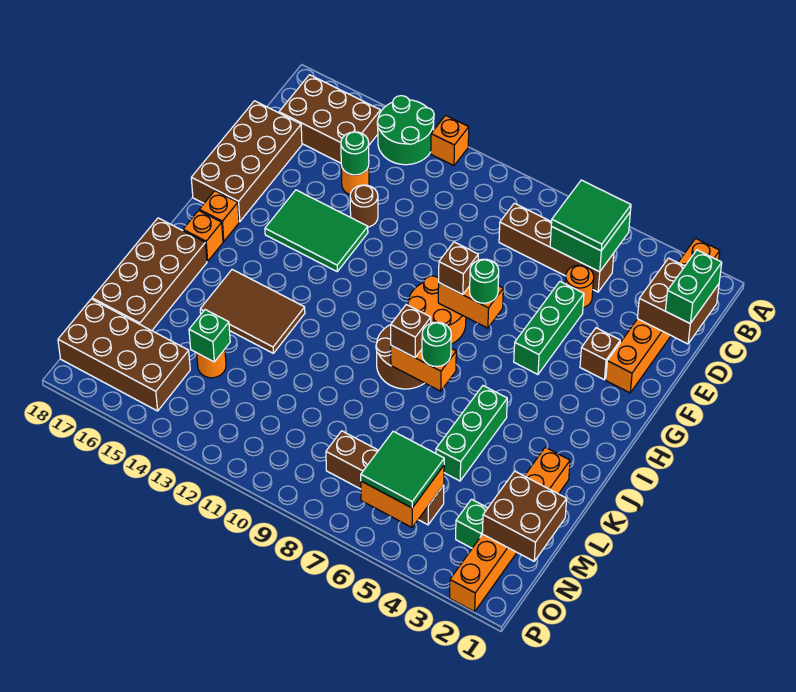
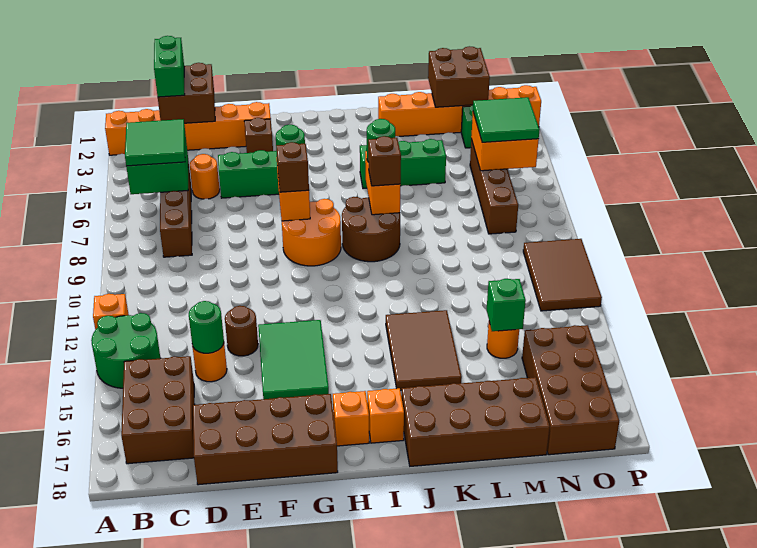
green 1x2 brick [666,250,722,323] -> green 1x2 brick turned to [154,36,185,97]
none -> brown 2x3 tile [523,239,602,311]

